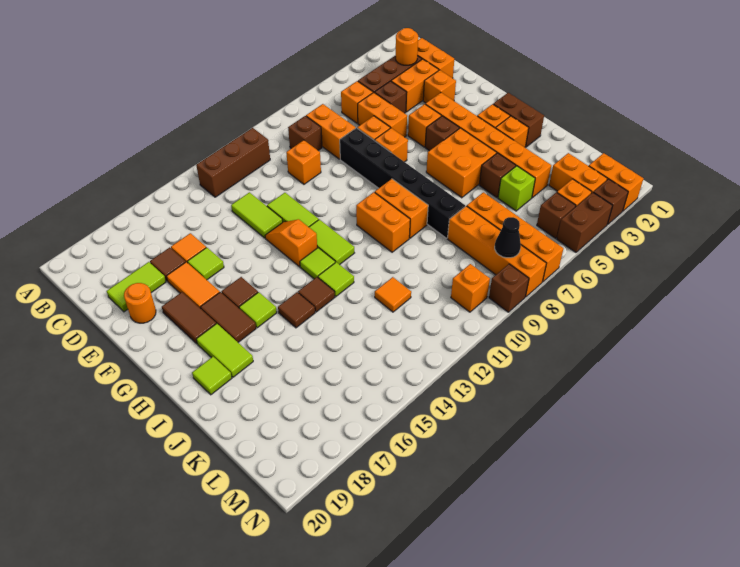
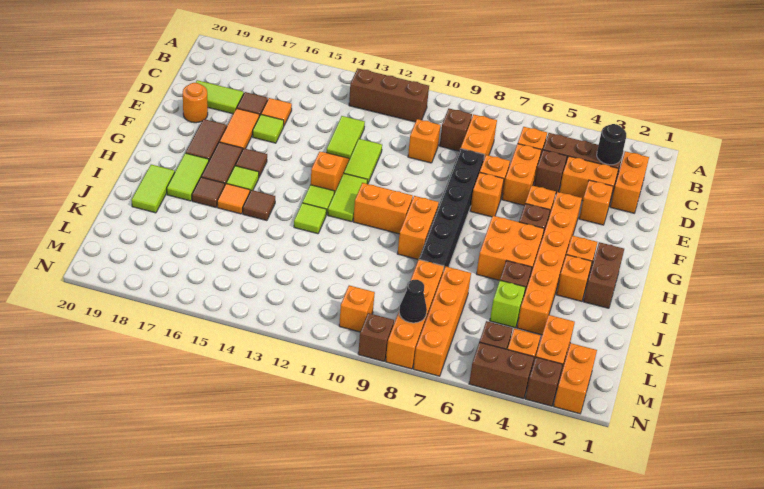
orange 1x1 round brick [395,28,418,65] -> black 1x1 round brick [597,124,626,165]
orange 1x2 brick [356,192,410,252] -> orange 1x2 brick turned to [353,183,413,234]
brown 1x1 tile [298,277,335,312] -> brown 1x1 tile moved to [192,177,225,207]
lime 1x1 tile [192,357,232,395] -> lime 1x2 tile [132,165,175,213]
orange 1x1 tile [375,277,411,312] -> orange 1x1 tile moved to [217,184,250,214]

